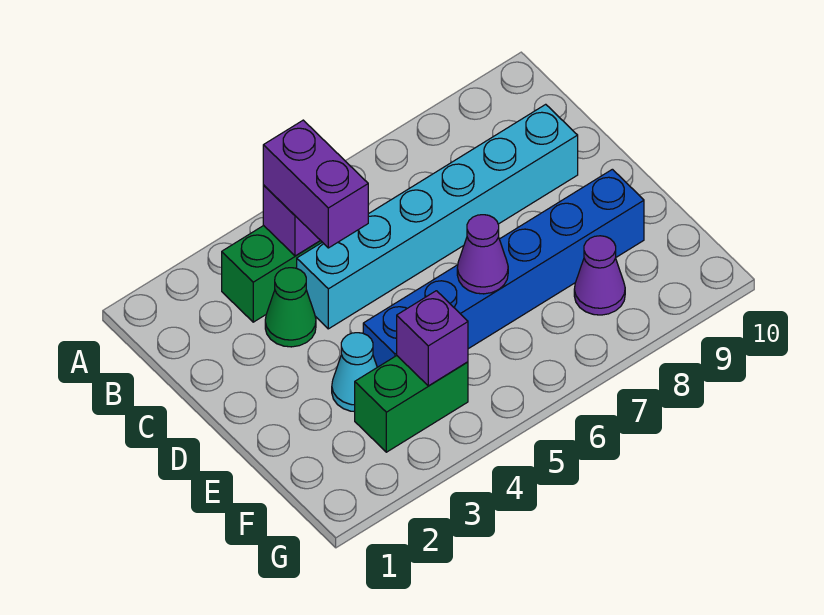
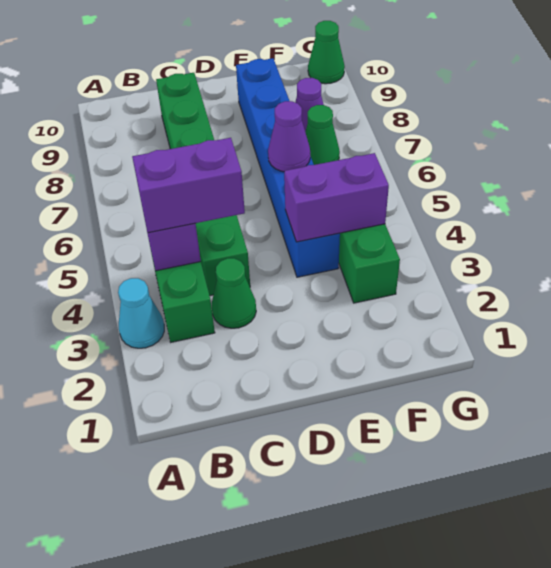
cyan 1x6 brick [297,104,578,329] -> green 1x6 brick [156,73,250,296]
cyan 1x1 cone [332,333,377,412] -> cyan 1x1 cone moved to [118,278,164,348]
purple 1x1 brick [397,291,468,386] -> purple 1x2 brick [284,153,389,242]
none -> green 1x1 cone [305,105,340,165]
none -> green 1x1 cone [308,21,345,84]

